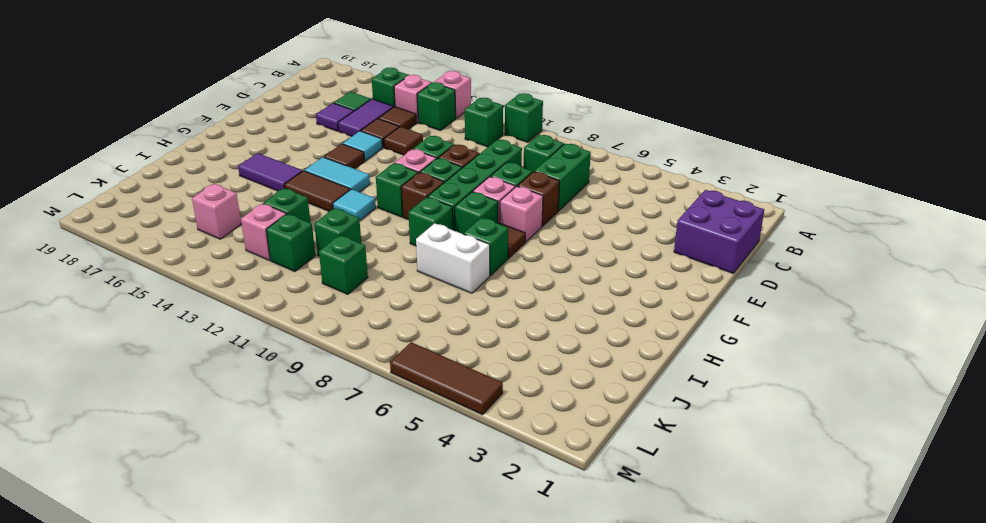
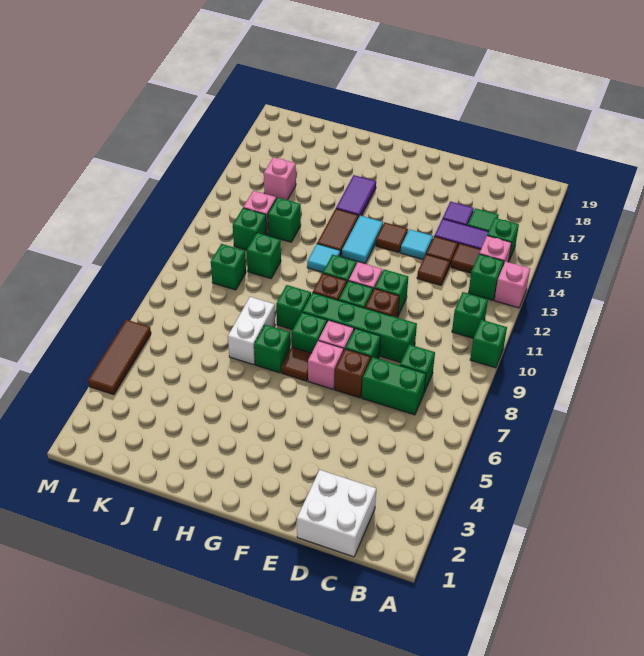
purple 2x2 brick [674,190,764,273] -> white 2x2 brick [297,470,376,557]

